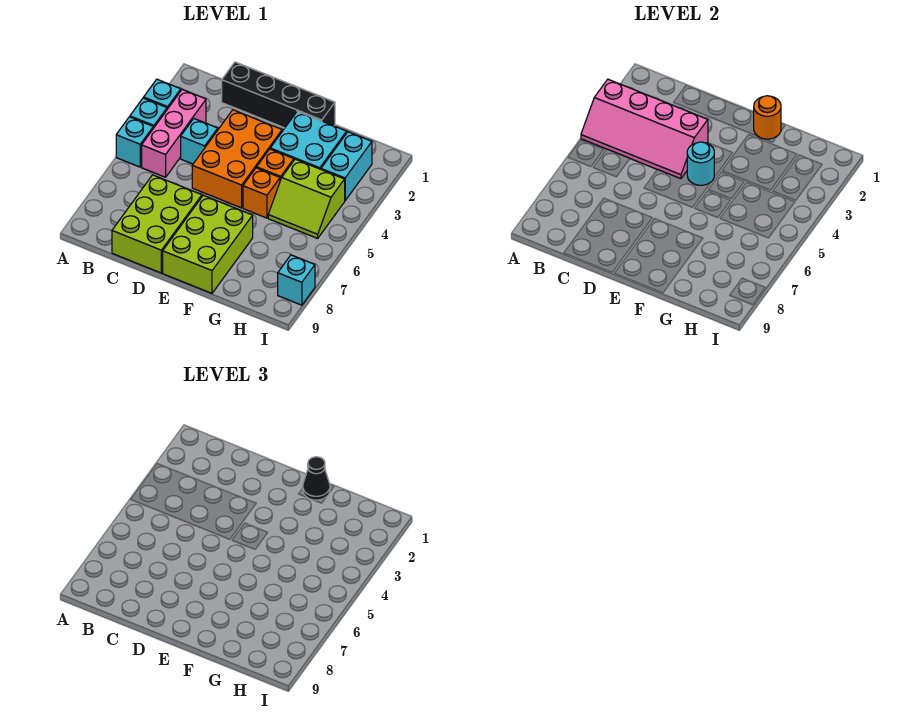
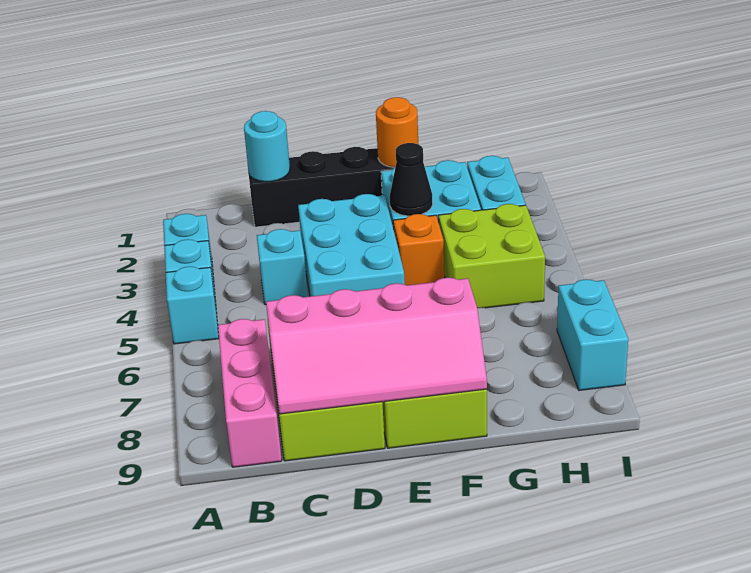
pink 2x4 slope [581,79,708,179] -> pink 2x4 slope moved to [266,278,487,414]
pink 1x3 brick [142,89,206,177] -> pink 1x3 brick moved to [218,319,282,467]
orange 2x3 brick [192,110,282,208] -> cyan 2x3 brick [298,194,405,296]
cyan 1x1 round brick [687,142,714,185] -> cyan 1x1 round brick moved to [244,111,290,182]
black 1x1 cone [303,457,330,500] -> black 1x1 cone moved to [390,143,433,216]
orange 1x1 brick [243,168,280,218] -> none
lime 2x2 slope [268,159,345,238] -> lime 2x2 brick [439,204,545,308]
cyan 1x1 brick [278,255,315,305] -> cyan 1x2 brick [557,279,628,390]

